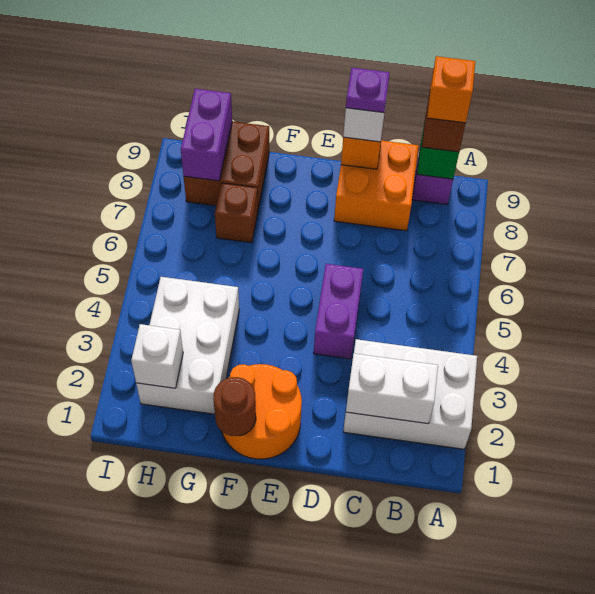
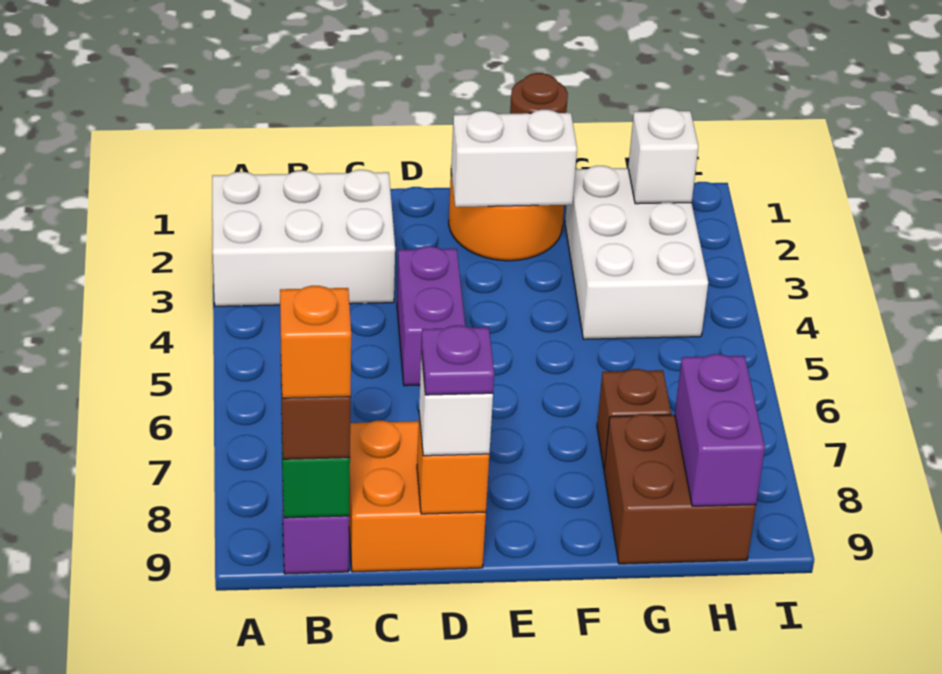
white 1x2 brick [346,354,438,424] -> white 1x2 brick moved to [451,110,577,207]

